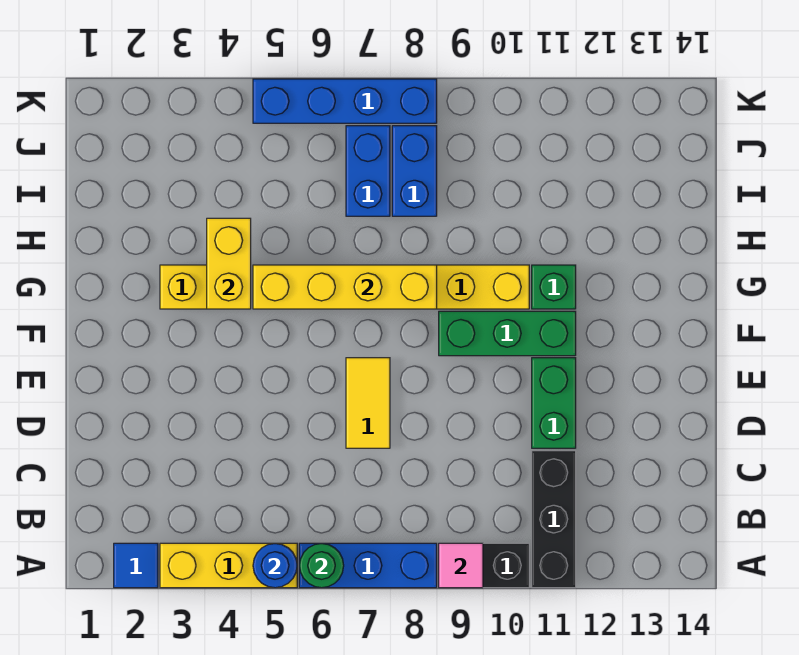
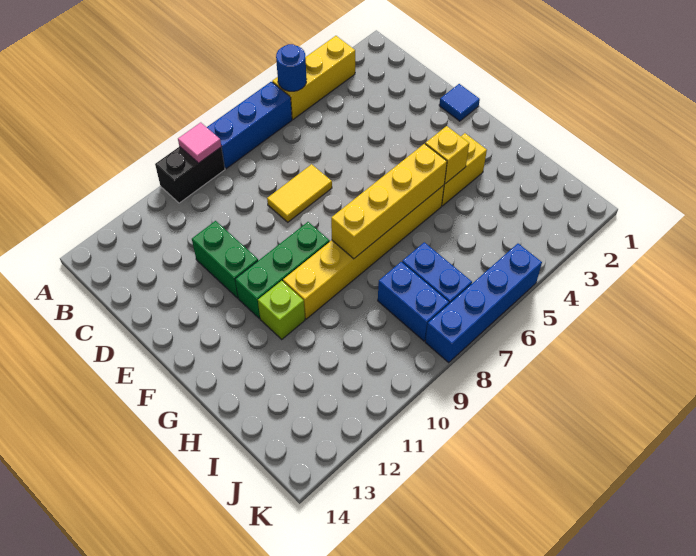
blue 1x1 tile [114,543,158,588] -> blue 1x1 tile moved to [439,84,480,121]
green 1x1 round brick [299,543,344,588] -> none
black 1x3 brick [532,451,576,588] -> none
yellow 1x2 tile [346,358,390,448] -> yellow 1x2 tile turned to [267,164,332,222]
yellow 1x2 brick [207,218,251,309] -> yellow 1x1 brick [425,126,469,184]
green 1x1 brick [532,265,576,309] -> lime 1x1 brick [258,281,305,339]

